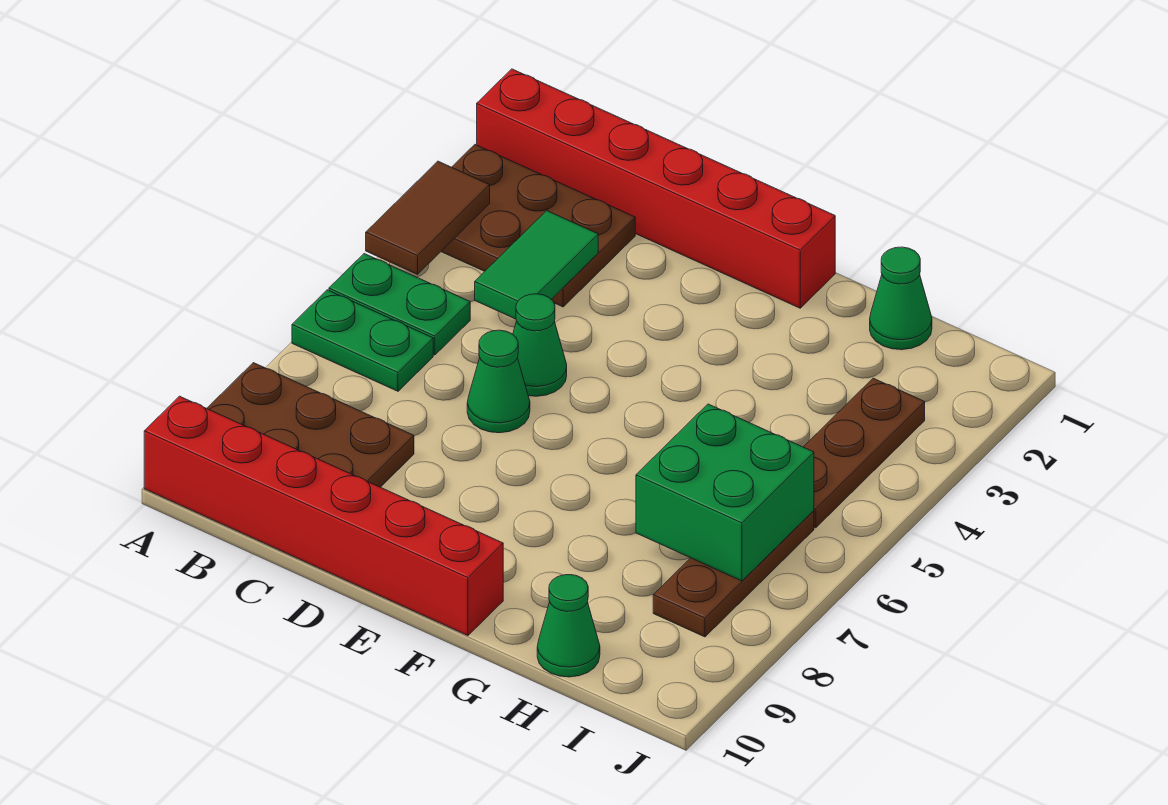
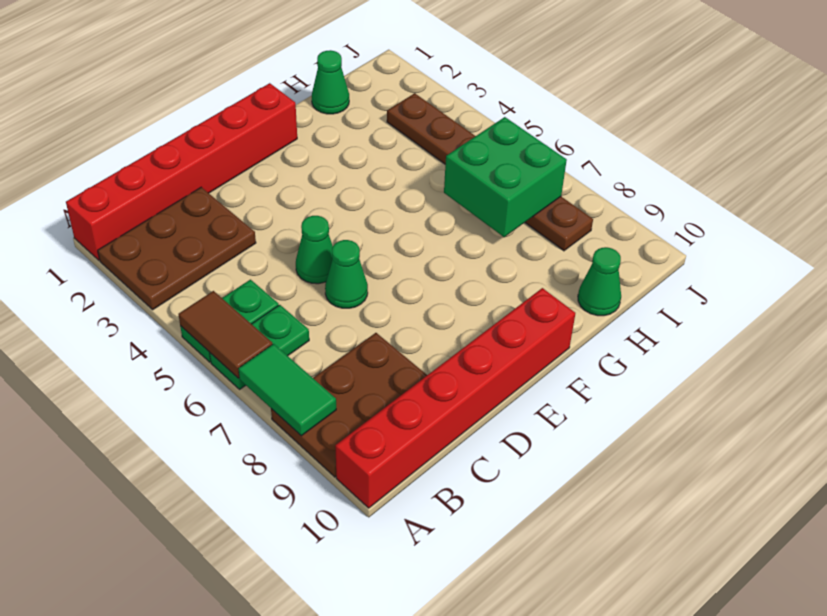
brown 1x2 tile [366,161,490,274] -> brown 1x2 tile moved to [178,291,272,378]
green 1x2 tile [475,211,598,319] -> green 1x2 tile moved to [238,344,336,436]

